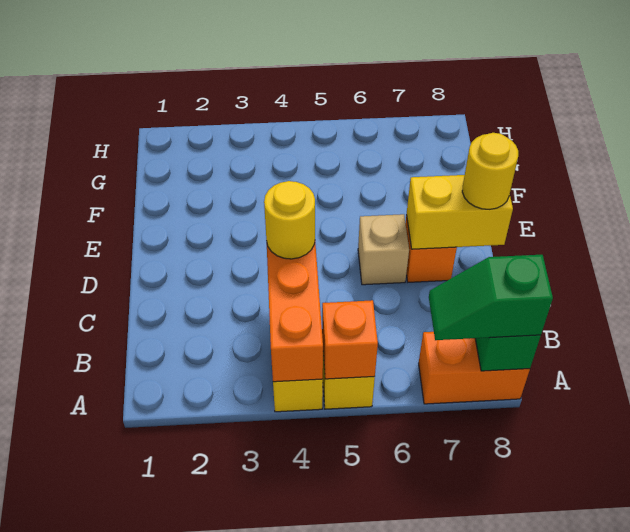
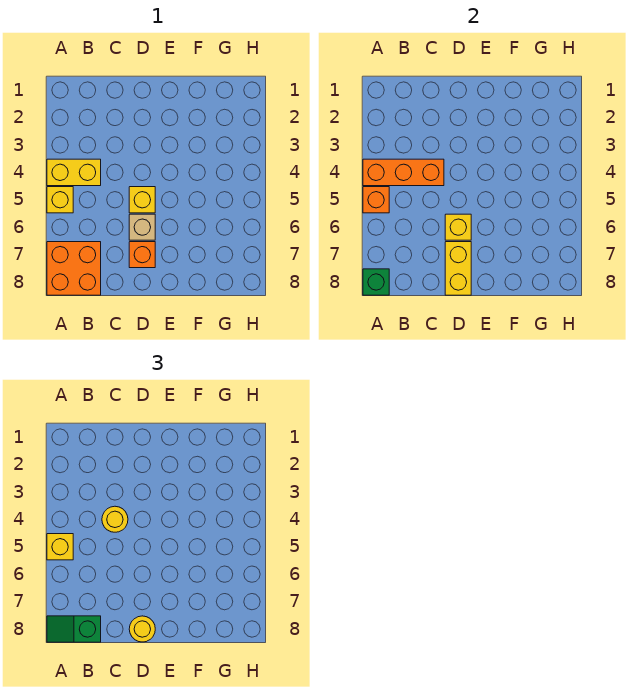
none -> yellow 1x1 brick [47,534,73,560]
orange 1x2 brick [419,332,530,404] -> orange 2x2 brick [47,242,101,295]
green 1x2 slope [429,255,553,340] -> green 1x2 slope turned to [47,616,101,642]
none -> yellow 1x1 brick [129,187,155,213]
none -> yellow 1x1 brick [445,214,471,240]

